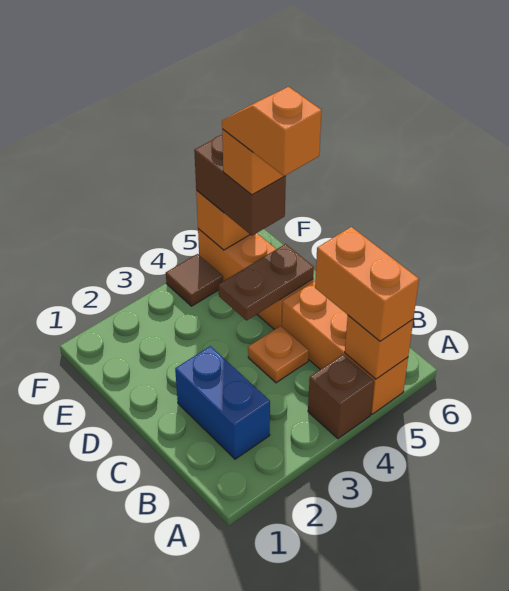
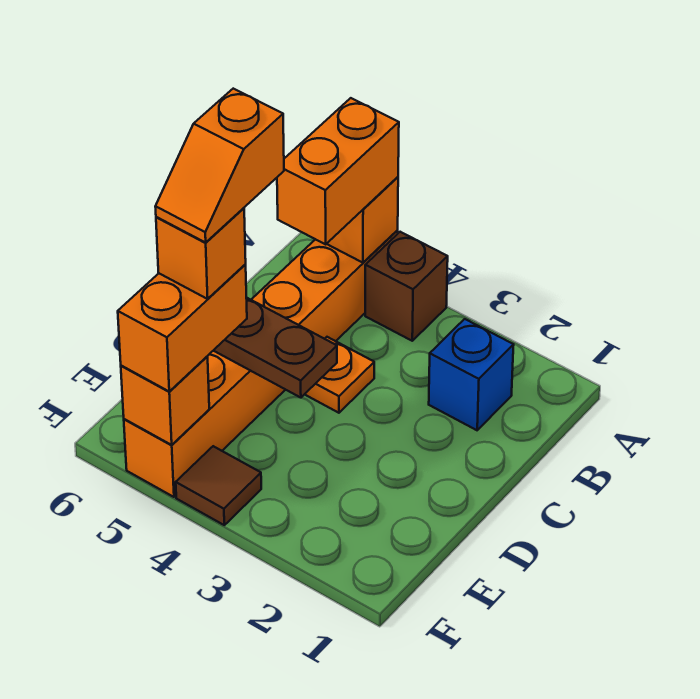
blue 1x2 brick [175,346,270,459] -> blue 1x1 brick [429,319,514,430]
brown 1x2 brick [194,135,286,236] -> orange 1x2 brick [118,265,247,391]

